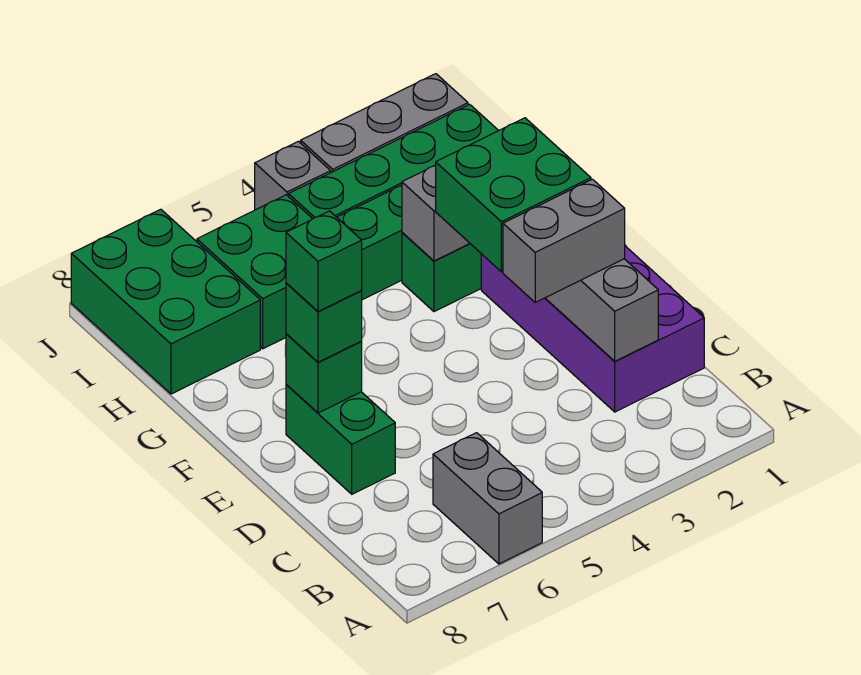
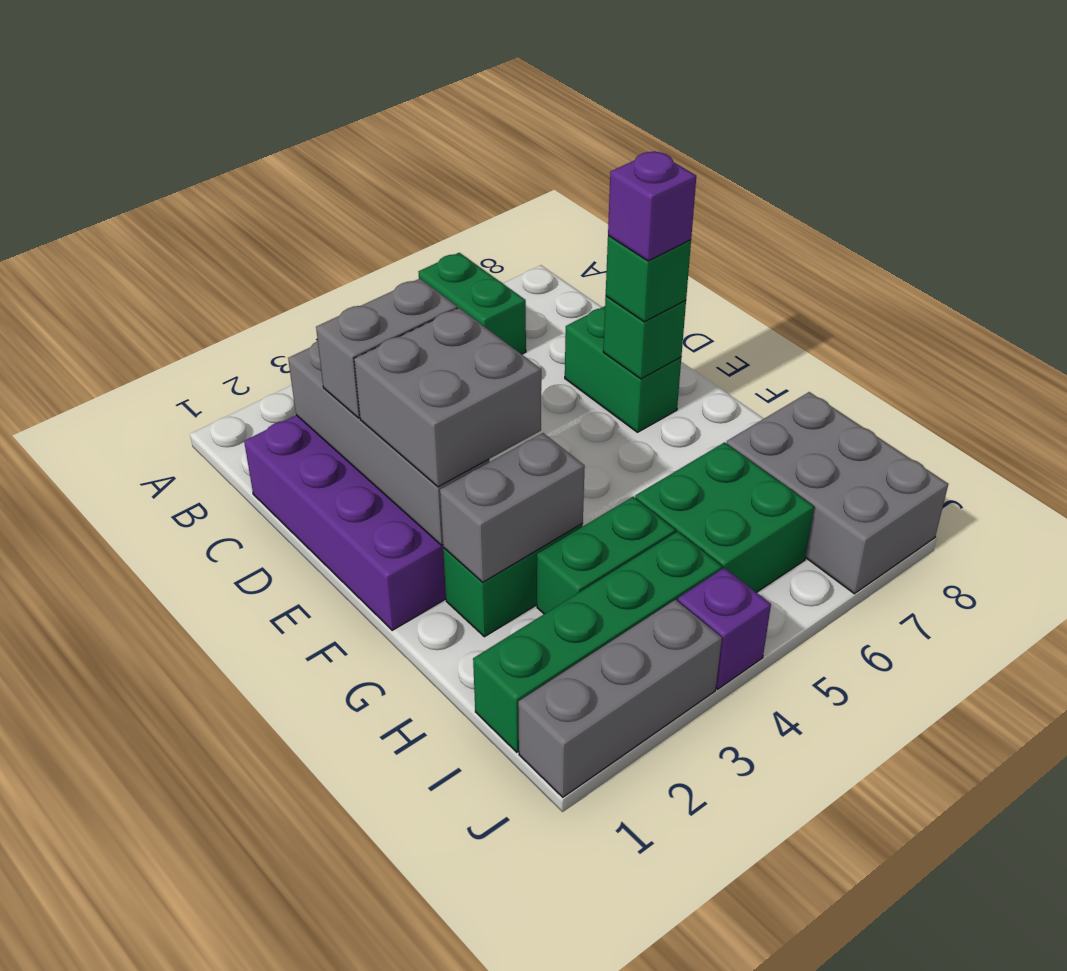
grey 1x2 brick [433,433,542,564] -> green 1x2 brick [419,253,526,354]
green 2x2 brick [436,118,591,272] -> grey 2x2 brick [354,308,541,487]
green 1x1 brick [286,211,362,312] -> purple 1x1 brick [608,151,696,261]
green 2x3 brick [71,209,260,394] -> grey 2x3 brick [726,392,948,594]
grey 1x1 brick [255,141,331,210] -> purple 1x1 brick [678,568,771,689]

